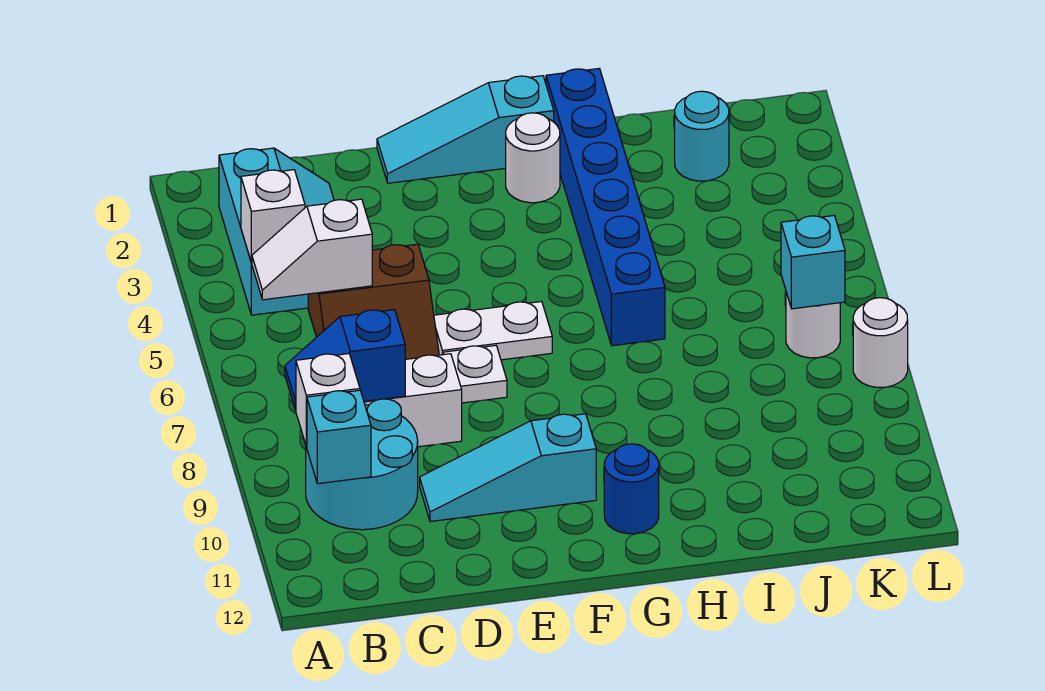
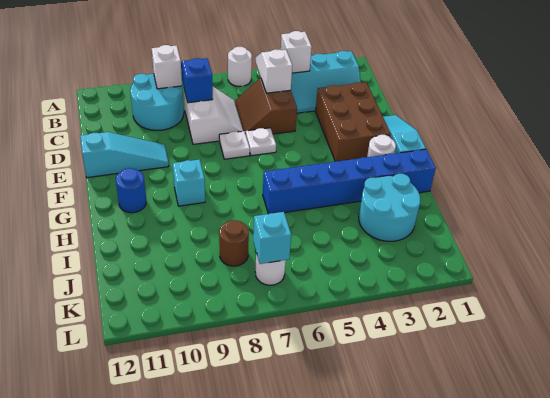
cyan 1x1 brick [307,390,371,484] -> cyan 1x1 brick moved to [173,159,205,206]
none -> brown 2x3 brick [315,82,391,161]
cyan 1x3 slope [420,414,596,522] -> cyan 1x3 slope turned to [80,132,169,178]
white 1x2 plate [434,301,552,360] -> white 1x1 plate [245,128,276,156]
cyan 1x1 round brick [675,91,729,181] -> cyan 2x2 round brick [359,174,420,241]
none -> brown 1x1 round brick [219,220,249,266]
white 1x1 round brick [853,298,908,387] -> white 1x1 round brick moved to [228,47,252,86]

